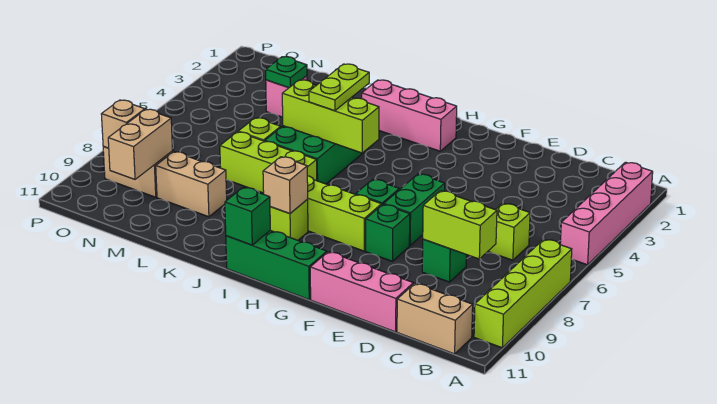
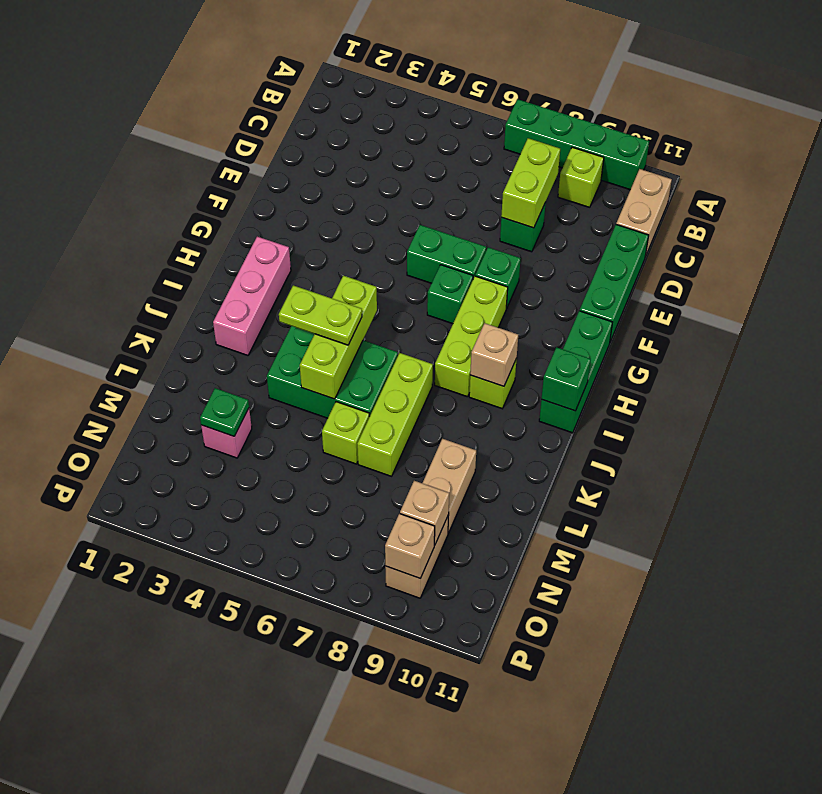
pink 1x4 brick [560,162,653,265] -> none
lime 1x4 brick [474,239,572,348] -> green 1x4 brick [504,99,649,190]
lime 1x1 brick [488,203,530,260] -> lime 1x1 brick moved to [558,147,604,207]
pink 1x3 brick [310,252,413,332] -> green 1x3 brick [580,225,649,342]
tan 1x2 brick [108,109,173,179] -> tan 1x1 brick [400,481,449,545]

